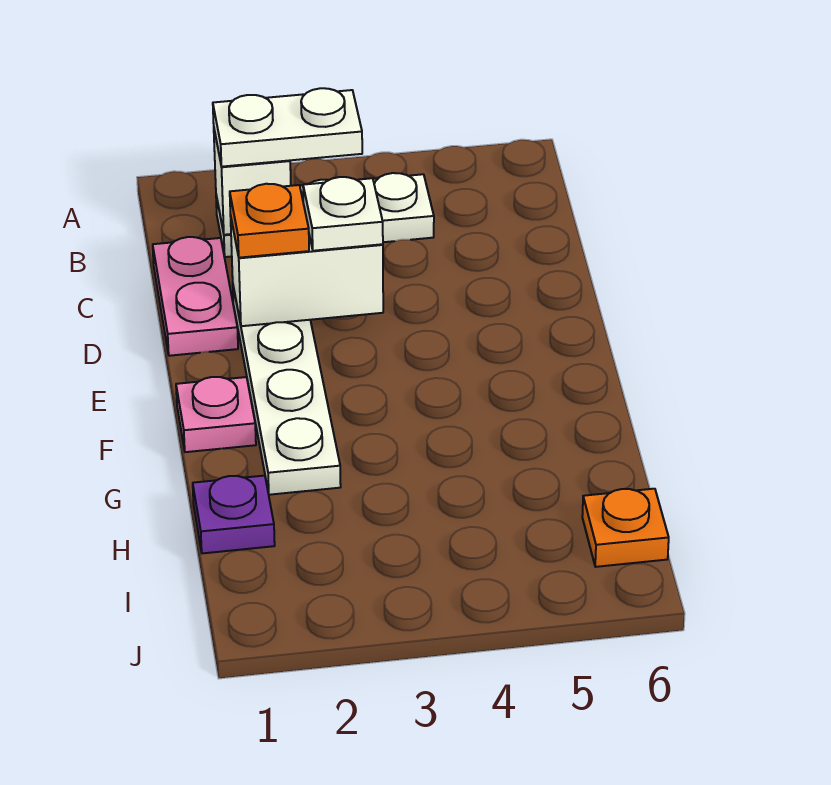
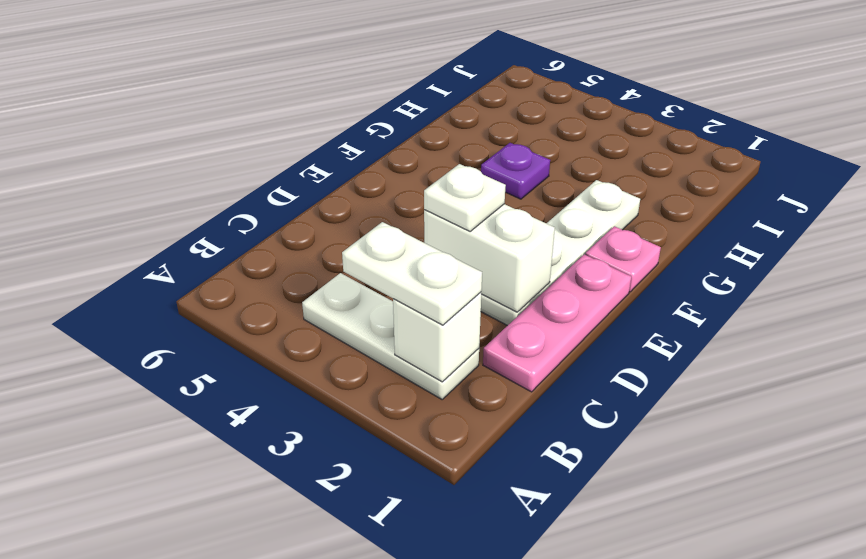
pink 1x2 plate [153,237,238,356] -> pink 1x3 plate [483,254,631,392]
orange 1x1 plate [230,184,309,258] -> none
purple 1x1 plate [193,476,275,553] -> purple 1x1 plate moved to [481,143,550,199]
orange 1x1 plate [582,489,669,567] -> none

